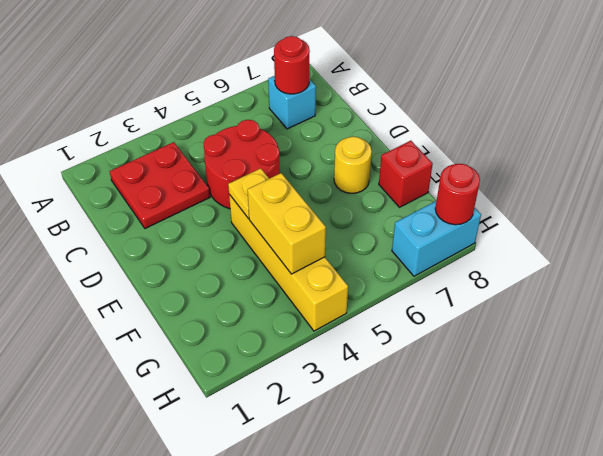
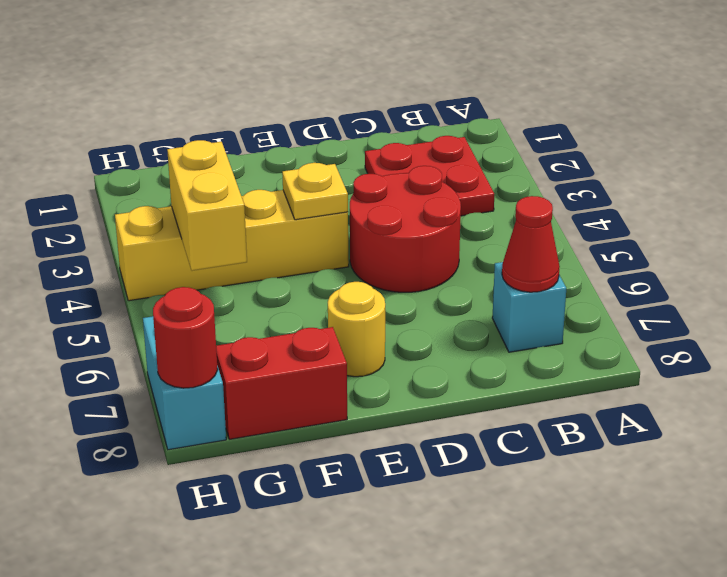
red 1x1 round brick [274,36,310,94] -> red 1x1 cone [502,196,560,292]
yellow 1x2 brick [247,173,326,274] -> yellow 1x2 brick turned to [167,140,247,271]
red 1x1 brick [379,141,433,207] -> red 1x2 brick [216,327,347,439]

